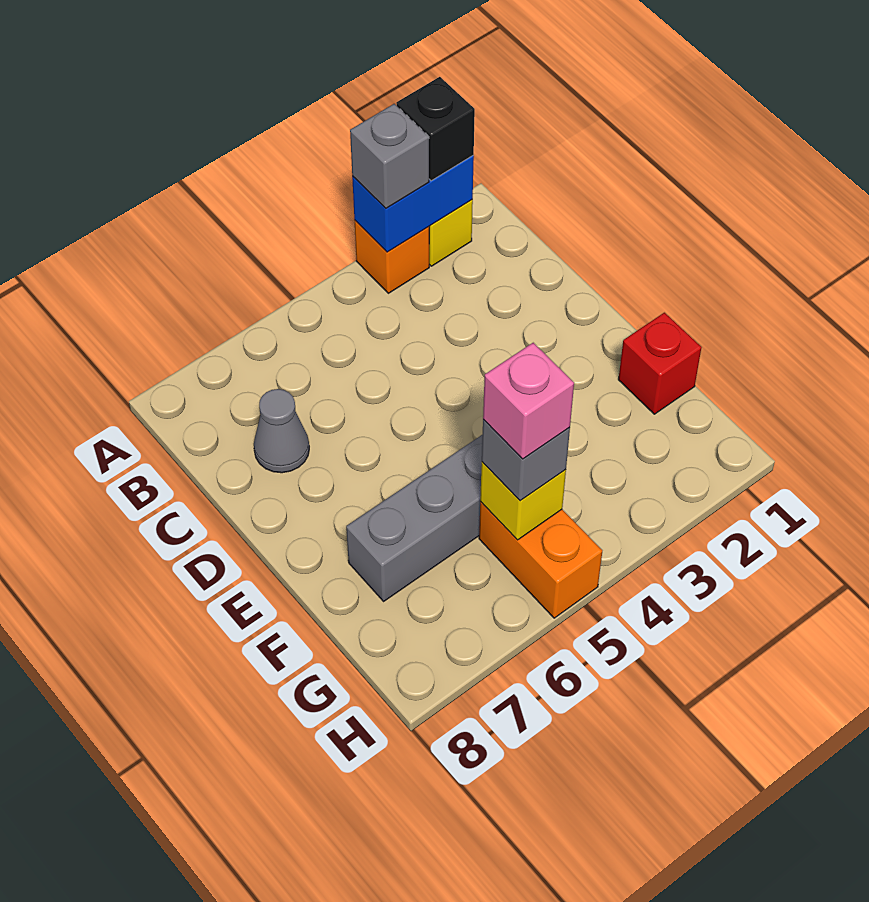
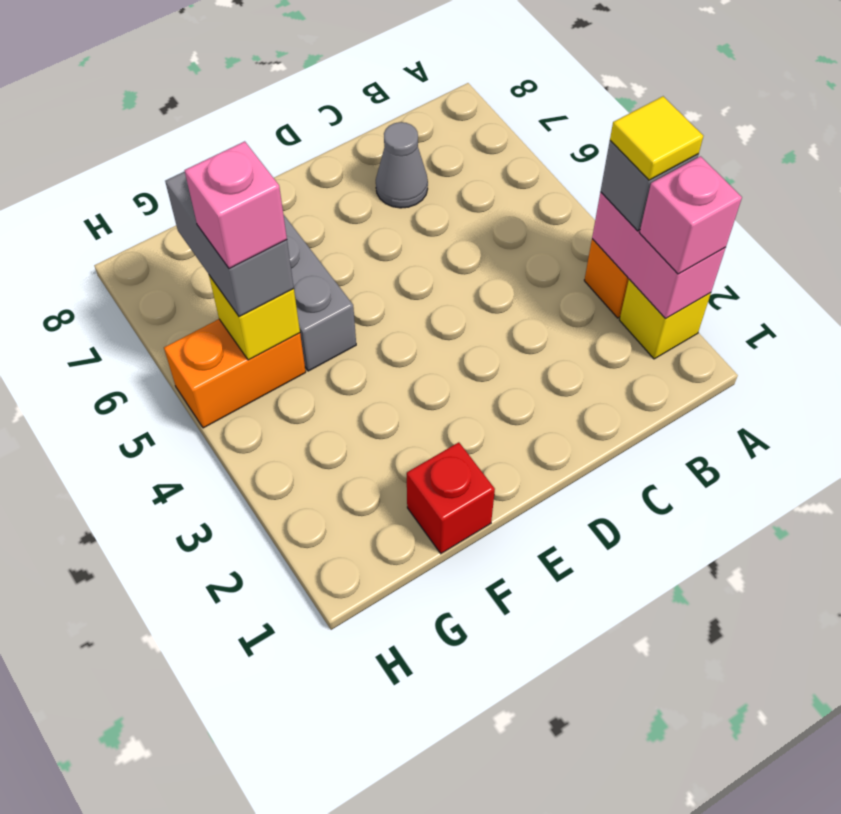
blue 1x2 brick [352,156,474,252] -> pink 1x2 brick [592,192,725,318]
black 1x1 brick [396,77,475,181] -> pink 1x1 brick [640,156,742,274]
none -> yellow 1x1 tile [610,96,703,180]
grey 1x1 brick [482,420,570,501] -> grey 1x2 brick [165,171,294,317]

